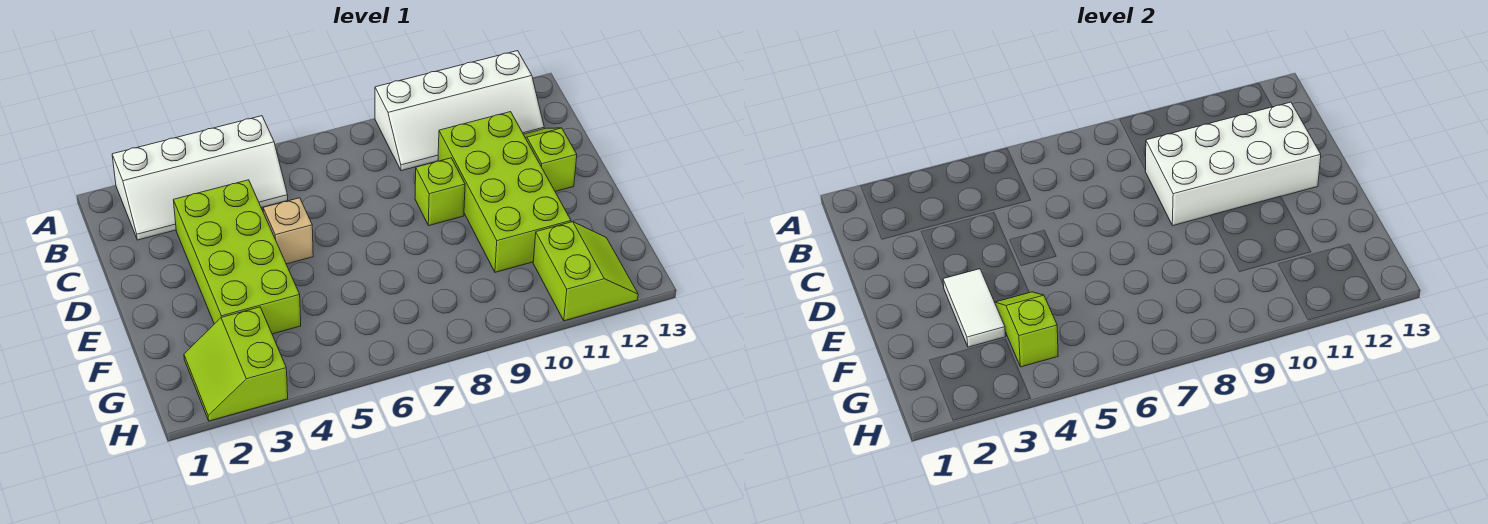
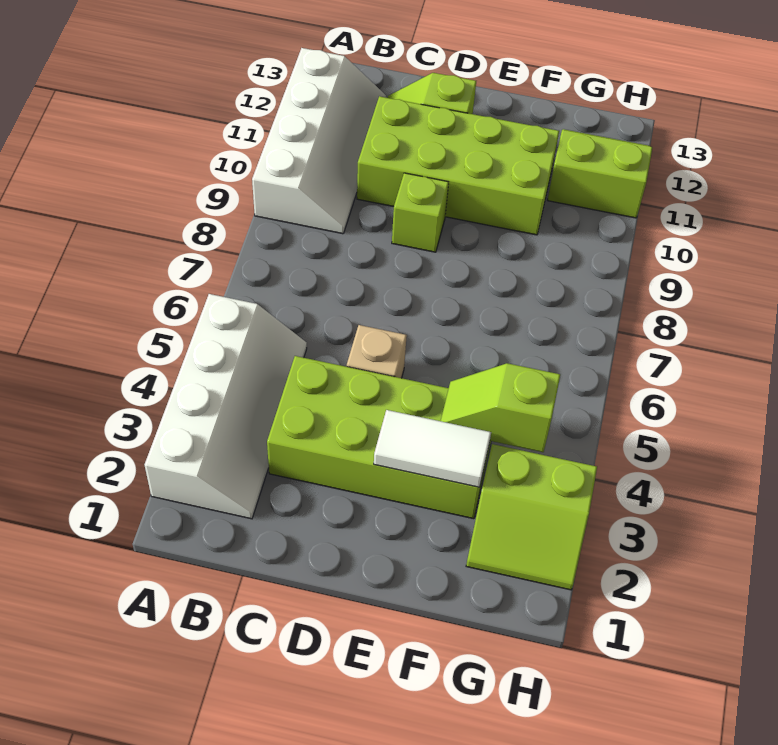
white 2x4 brick [1145,102,1321,226] -> none

